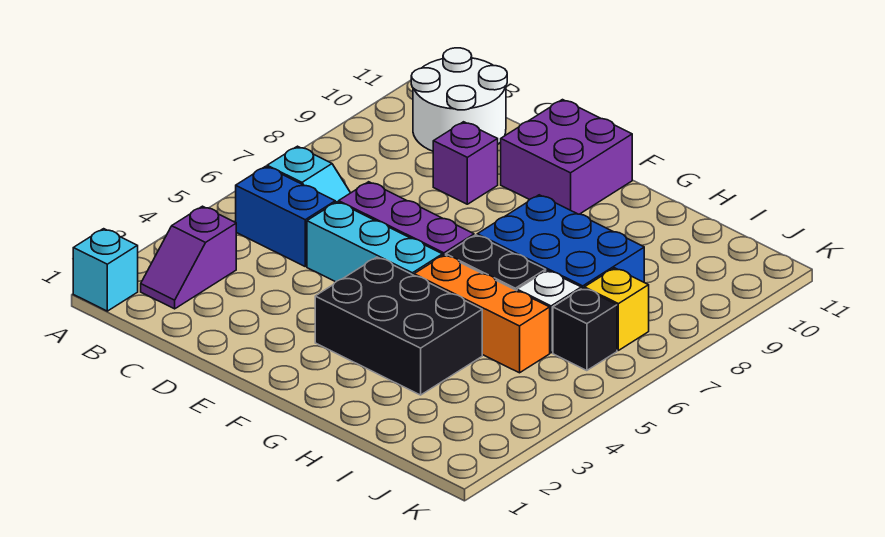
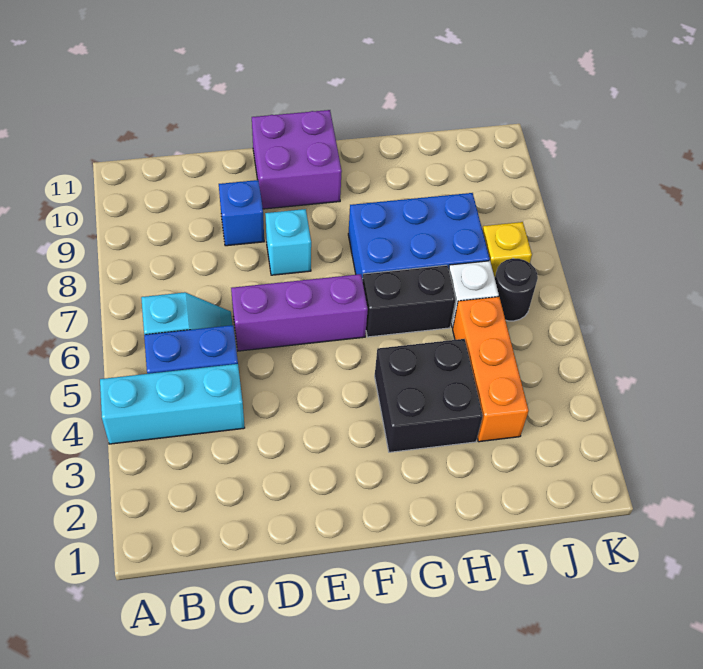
cyan 1x1 brick [73,229,138,311] -> cyan 1x1 brick moved to [265,209,311,275]
purple 1x2 slope [141,206,236,309] -> none
white 2x2 round brick [411,48,507,151] -> none
cyan 1x3 brick [307,202,443,282] -> cyan 1x3 brick moved to [100,364,245,444]
purple 1x1 brick [433,122,498,204] -> blue 1x1 brick [219,180,264,246]
black 2x3 brick [315,257,482,395] -> black 2x2 brick [375,339,483,452]
orange 1x3 brick [414,255,550,373] -> orange 1x3 brick turned to [453,297,529,442]
black 1x1 brick [553,288,617,371] -> black 1x1 round brick [495,258,538,321]

